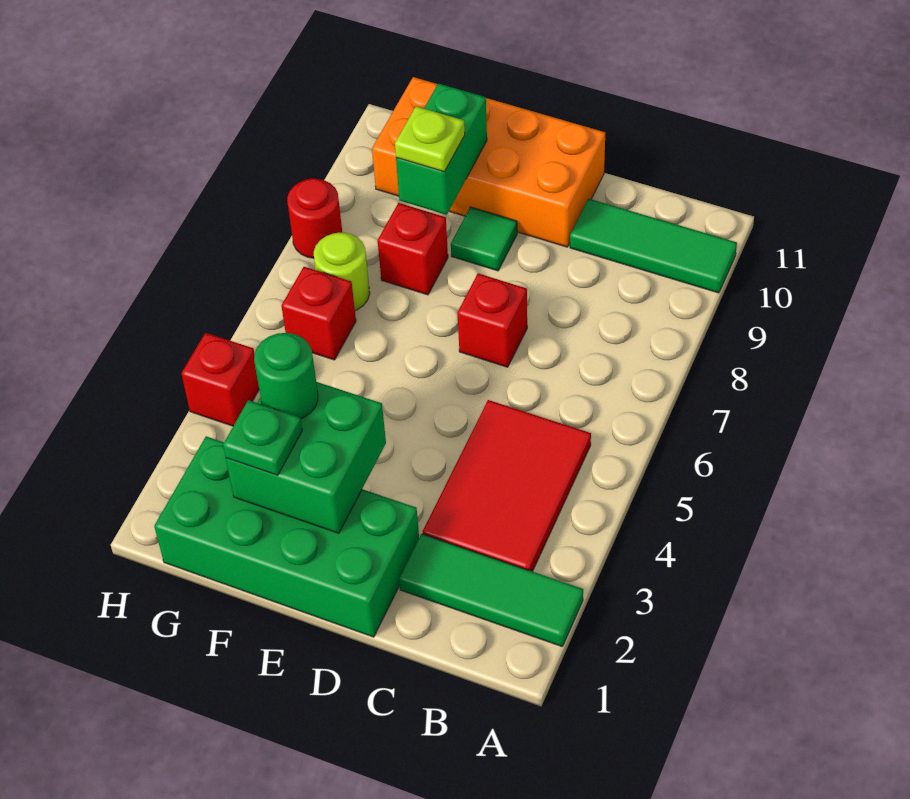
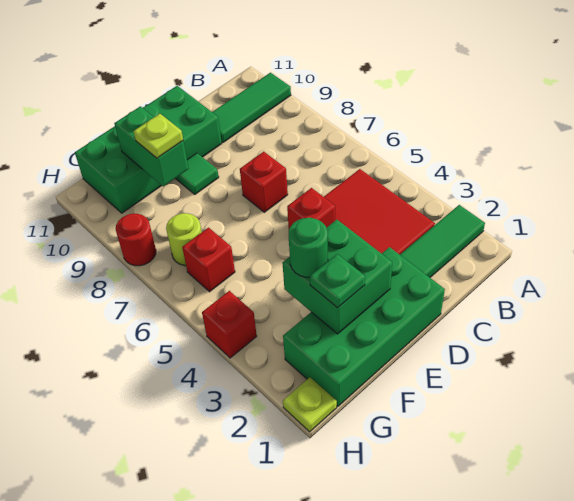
orange 2x4 brick [372,77,605,247] -> green 2x4 brick [75,86,222,213]
red 1x1 brick [378,203,448,295] -> red 1x1 brick moved to [287,188,335,229]
none -> lime 1x1 plate [283,377,337,432]

